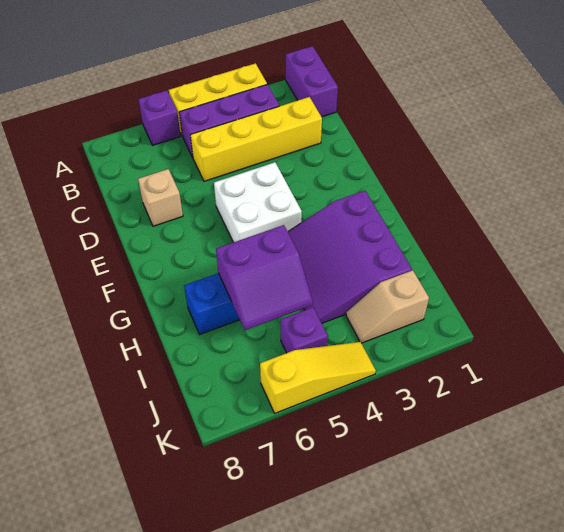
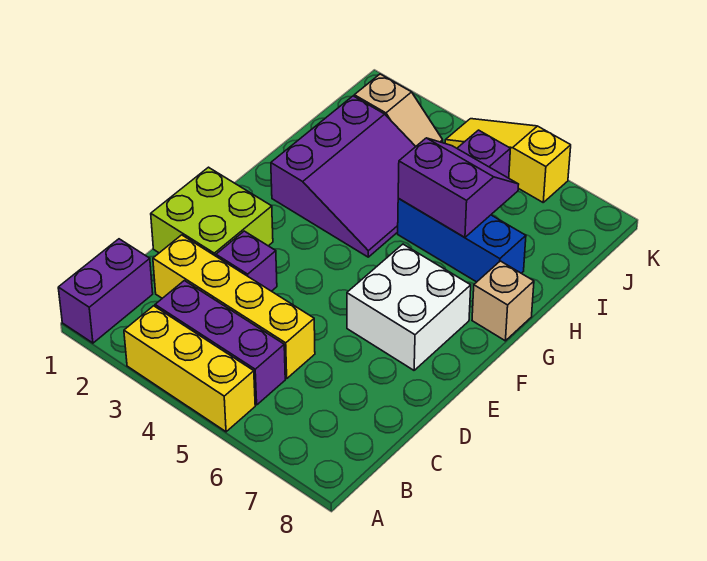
purple 1x1 brick [138,90,181,145] -> purple 1x1 brick moved to [216,231,277,291]
none -> lime 2x2 brick [151,167,273,256]
tan 1x1 brick [138,169,183,226] -> tan 1x1 brick moved to [472,261,534,341]
white 2x2 brick [214,162,302,242] -> white 2x2 brick moved to [347,244,471,370]

